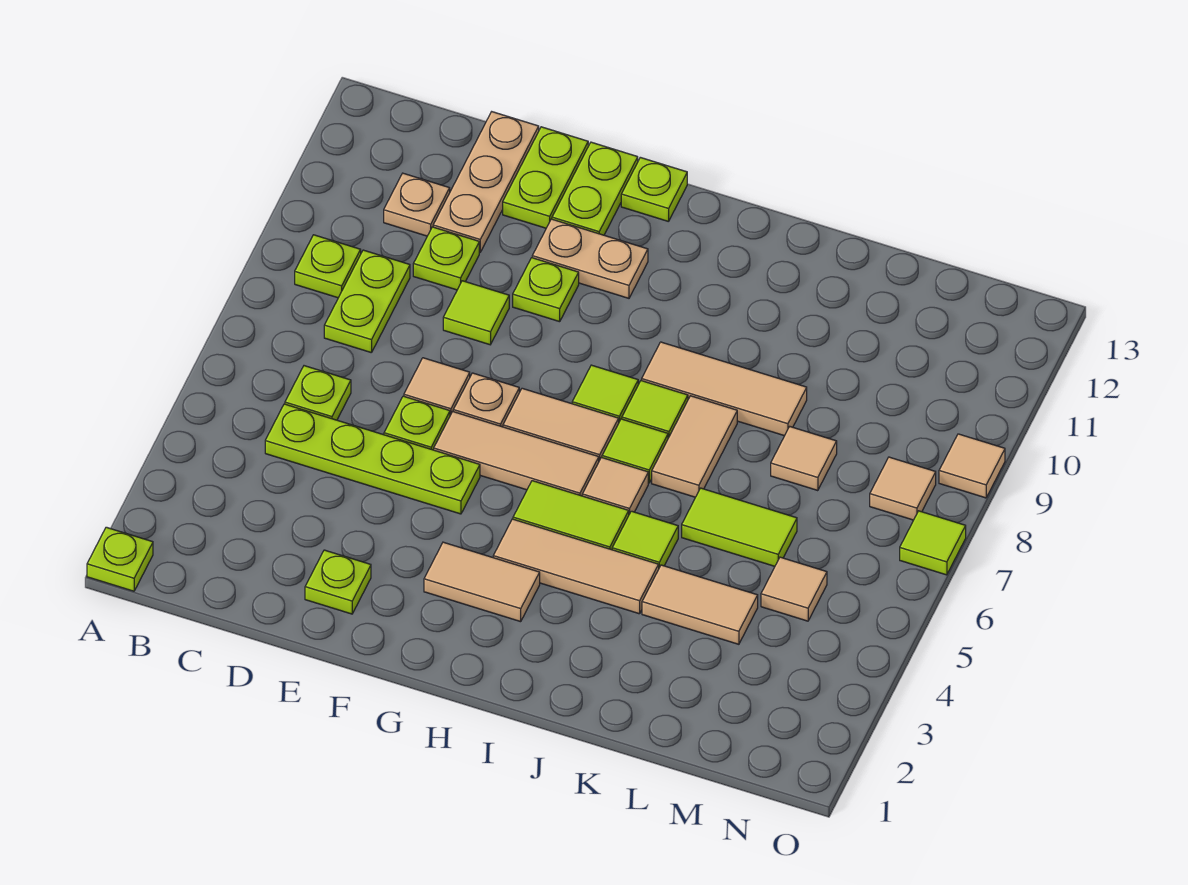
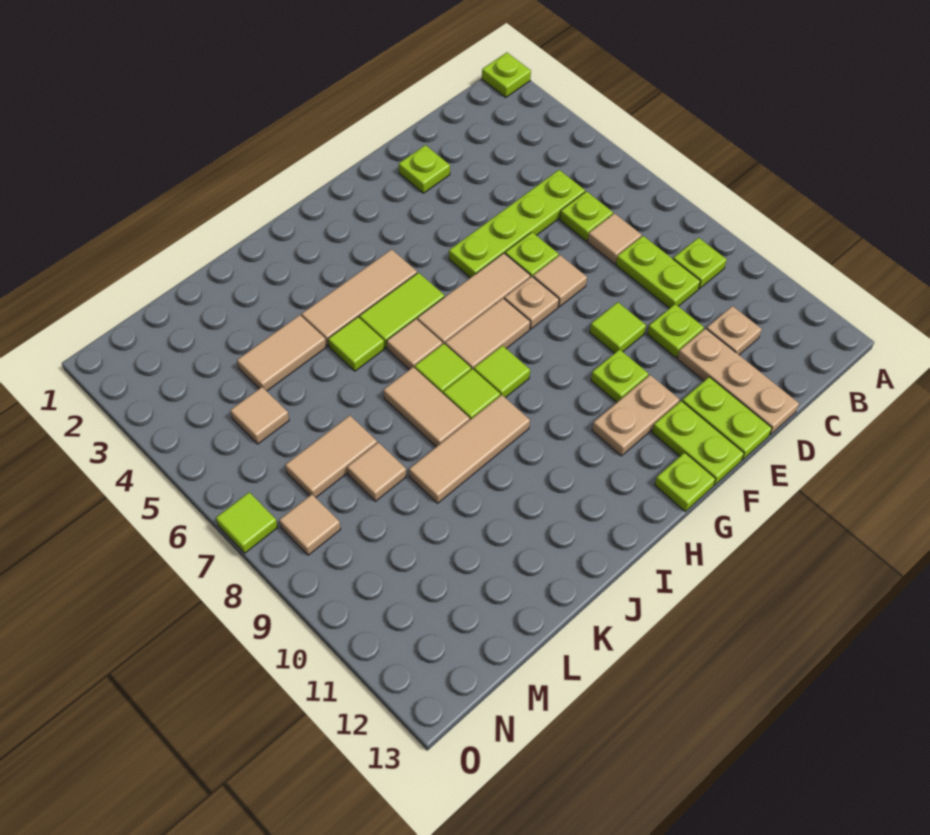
tan 1x2 tile [424,542,540,622] -> tan 1x2 tile moved to [285,415,377,498]
lime 1x2 tile [682,488,797,566] -> none
tan 1x1 tile [939,434,1005,498] -> tan 1x1 tile moved to [588,213,642,264]

